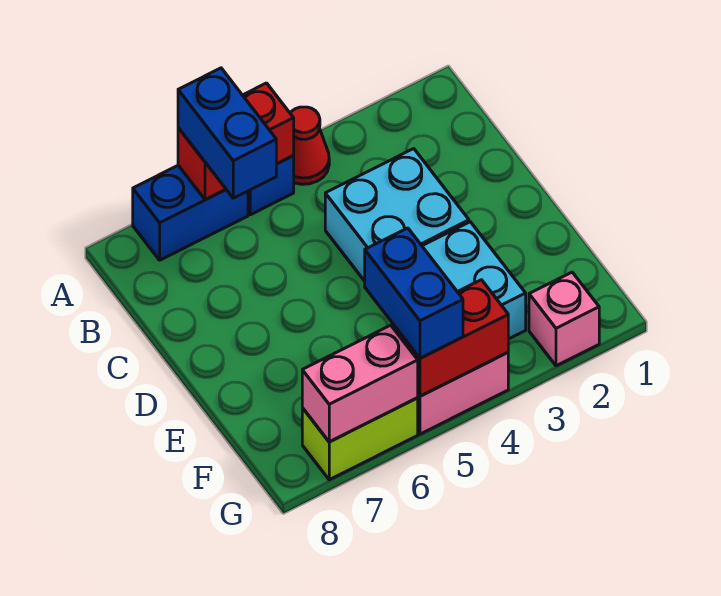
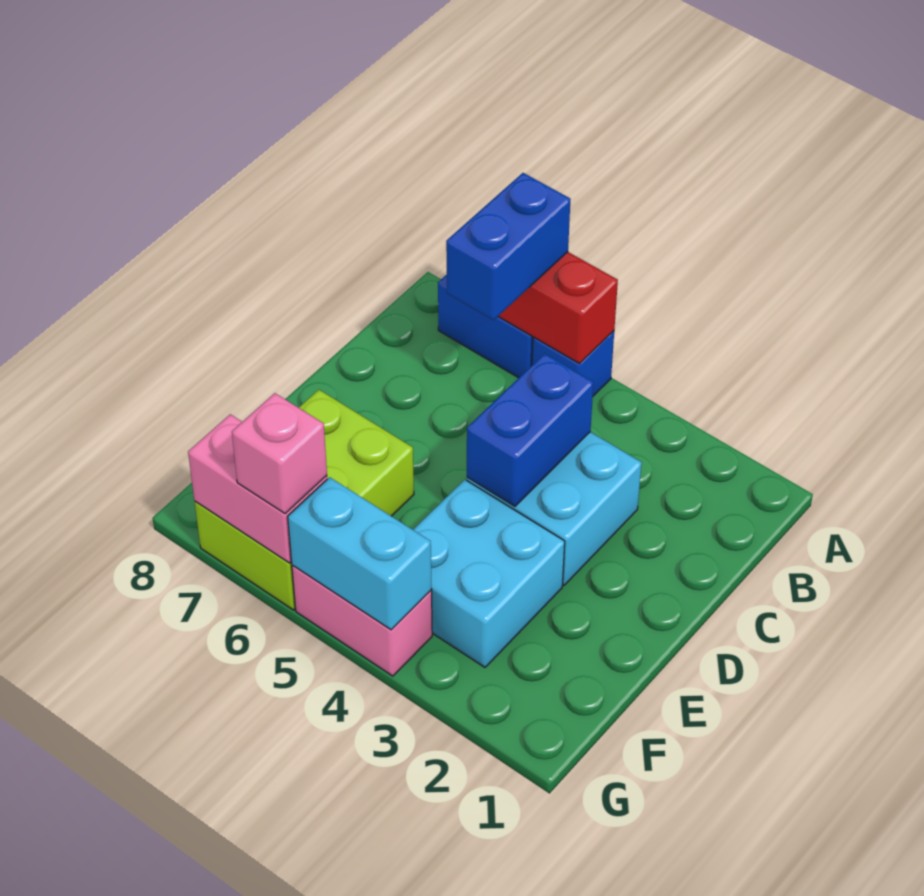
red 1x1 cone [290,107,329,184] -> none
blue 1x2 brick [365,228,463,358] -> blue 1x2 brick moved to [467,353,593,506]
pink 1x1 brick [529,272,599,366] -> pink 1x1 brick moved to [232,393,327,513]
red 1x2 brick [393,280,508,396] -> cyan 1x2 brick [288,477,432,630]
lime 1x2 brick [302,398,418,480] -> lime 2x3 brick [195,390,414,610]

